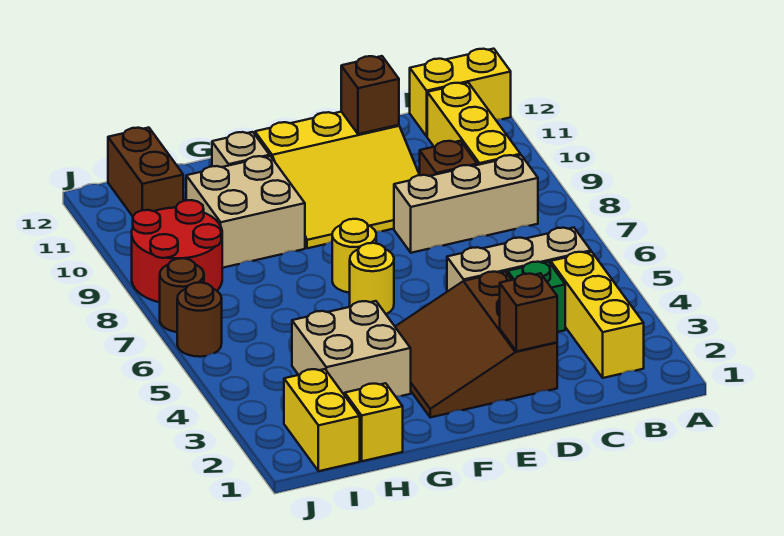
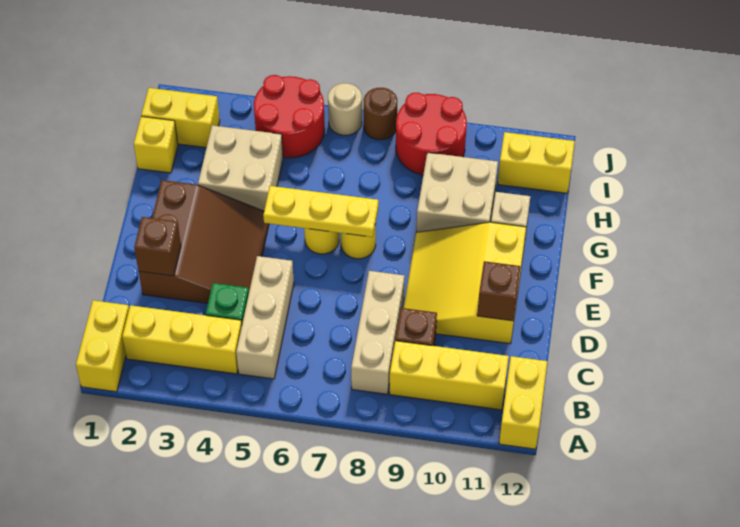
none -> yellow 1x2 brick [76,300,129,392]
brown 3x3 slope [395,271,557,417] -> brown 3x3 slope turned to [139,180,269,303]
none -> yellow 1x3 plate [263,186,378,237]
none -> red 2x2 round brick [254,75,325,158]
brown 1x2 brick [108,128,183,216] -> yellow 1x2 brick [498,132,575,193]
brown 1x1 round brick [177,283,222,357] -> tan 1x1 round brick [328,83,362,135]

